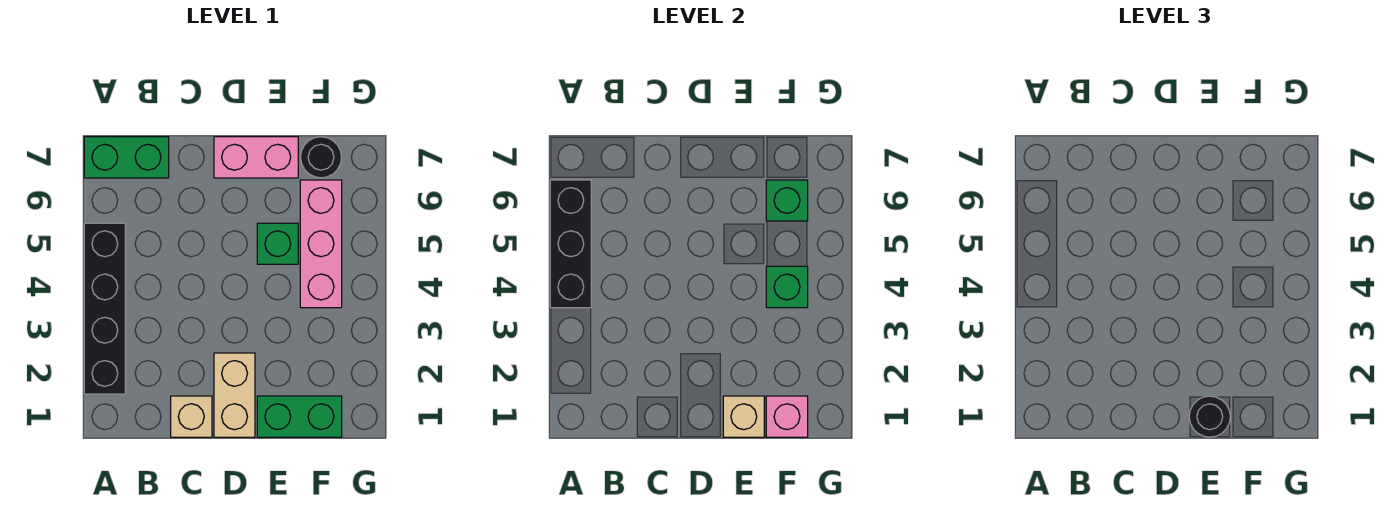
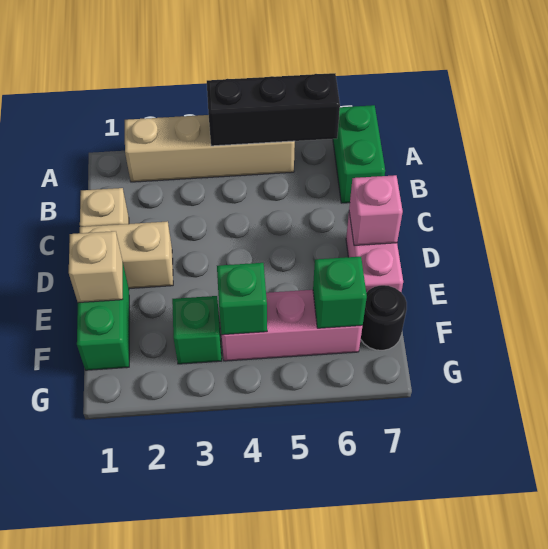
black 1x4 brick [84,223,125,394] -> tan 1x4 brick [125,115,295,182]
black 1x1 round brick [1189,396,1230,437] -> none
green 1x1 brick [257,223,298,264] -> green 1x1 brick moved to [172,296,222,364]
pink 1x1 brick [766,396,808,437] -> pink 1x1 brick moved to [349,175,403,245]

